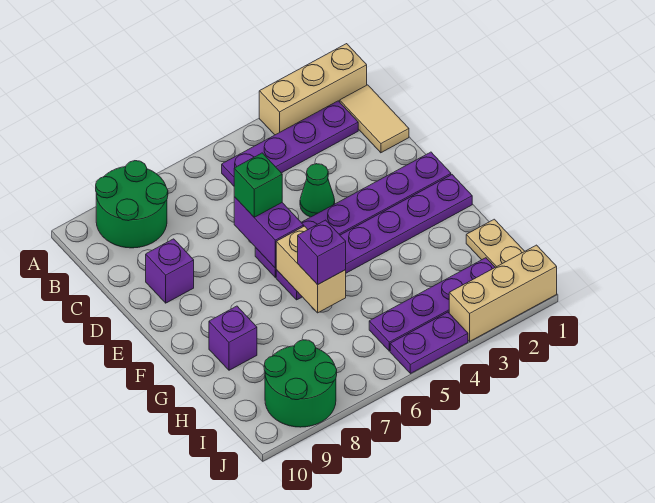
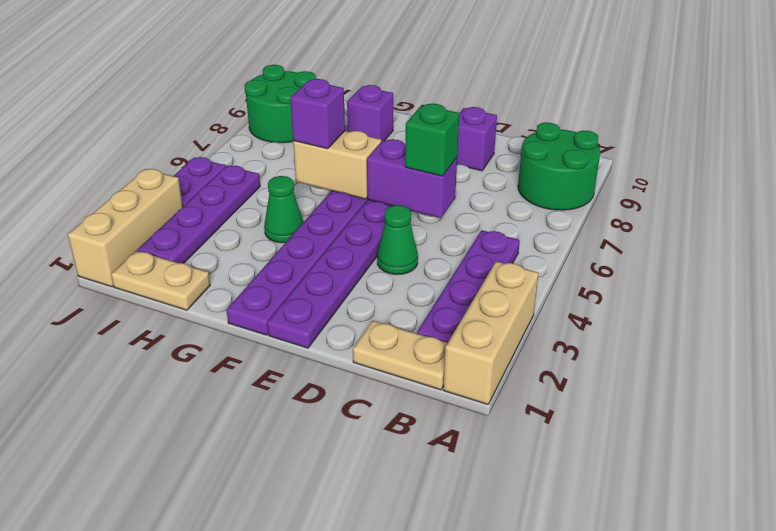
tan 1x2 tile [340,85,409,153] -> tan 1x2 plate [353,321,447,390]
none -> green 1x1 cone [264,176,303,243]

